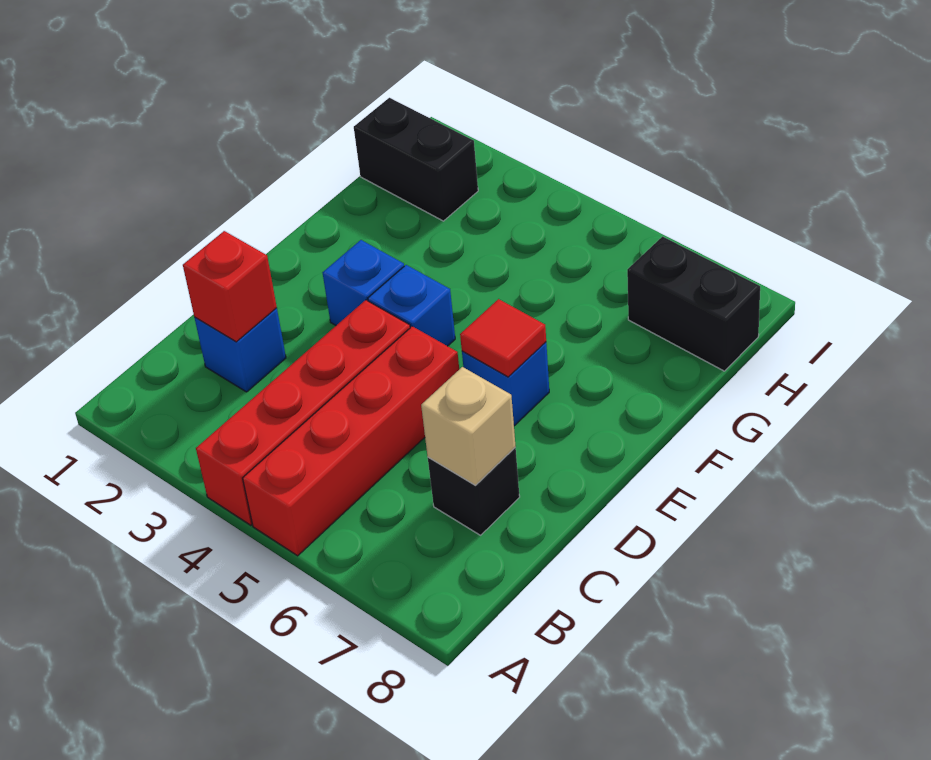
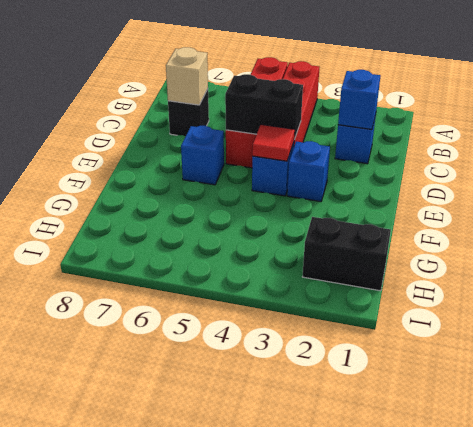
red 1x1 brick [183,231,277,342] -> blue 1x1 brick [338,70,380,129]
red 1x1 tile [460,299,546,377] -> red 1x1 tile moved to [252,124,295,161]
black 1x2 brick [627,237,760,371] -> black 1x2 brick moved to [225,74,303,139]

